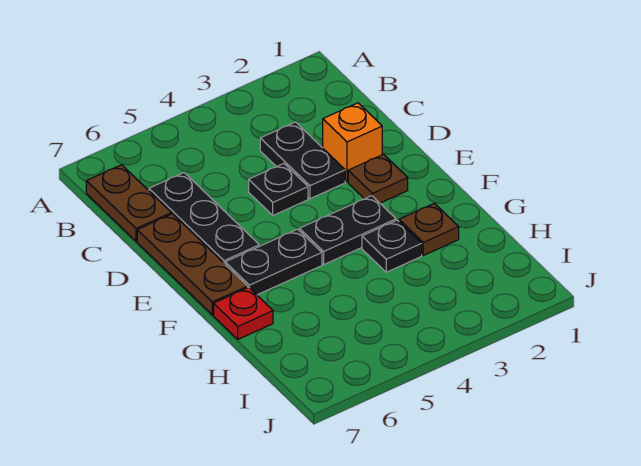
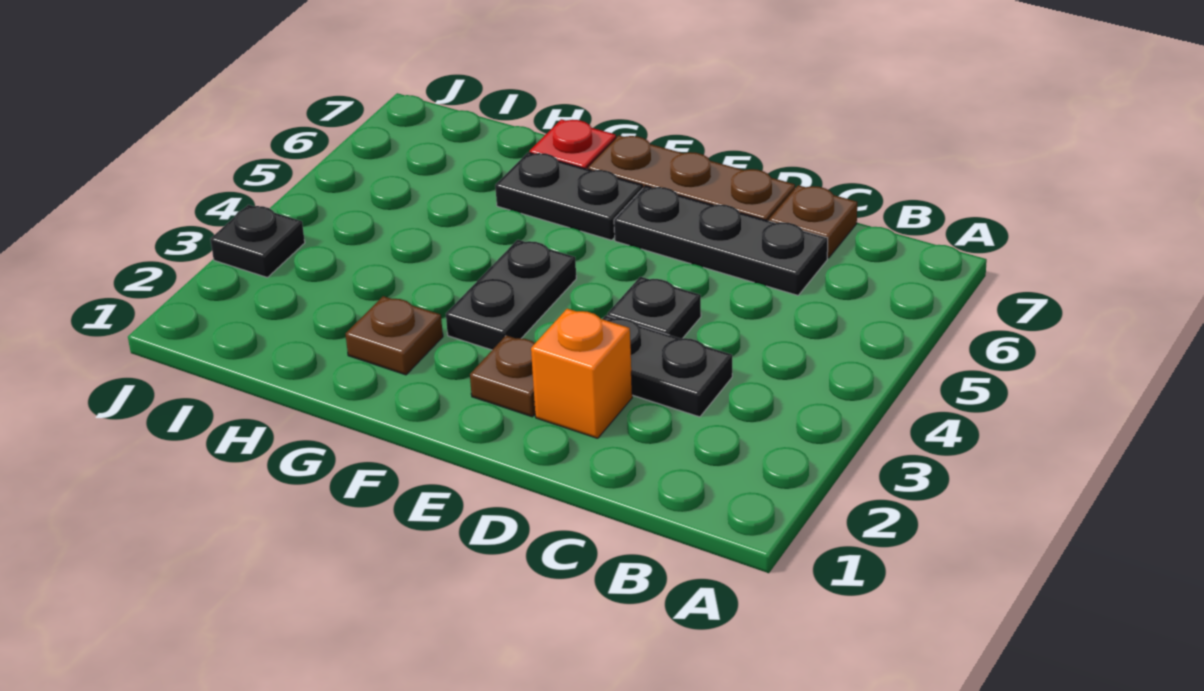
brown 1x2 plate [86,165,171,241] -> brown 1x1 plate [769,185,857,258]
black 1x2 plate [225,229,322,295] -> black 1x2 plate turned to [495,152,643,240]
black 1x1 plate [362,220,422,272] -> black 1x1 plate moved to [210,205,305,278]

